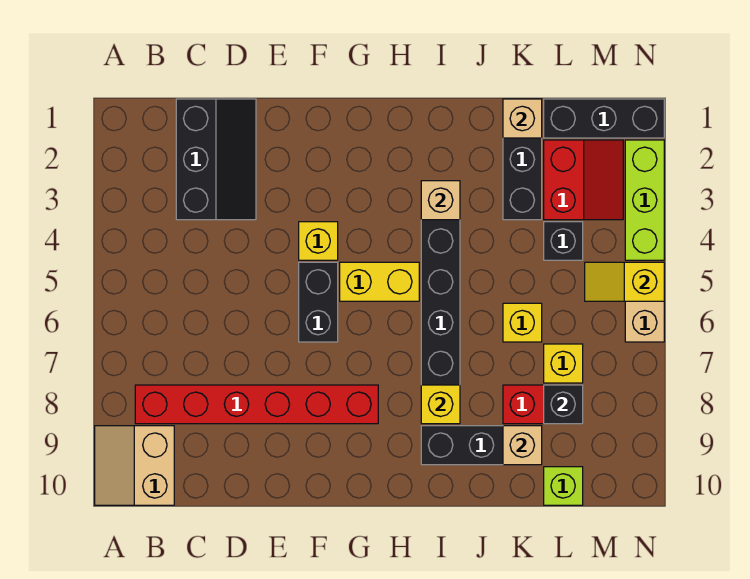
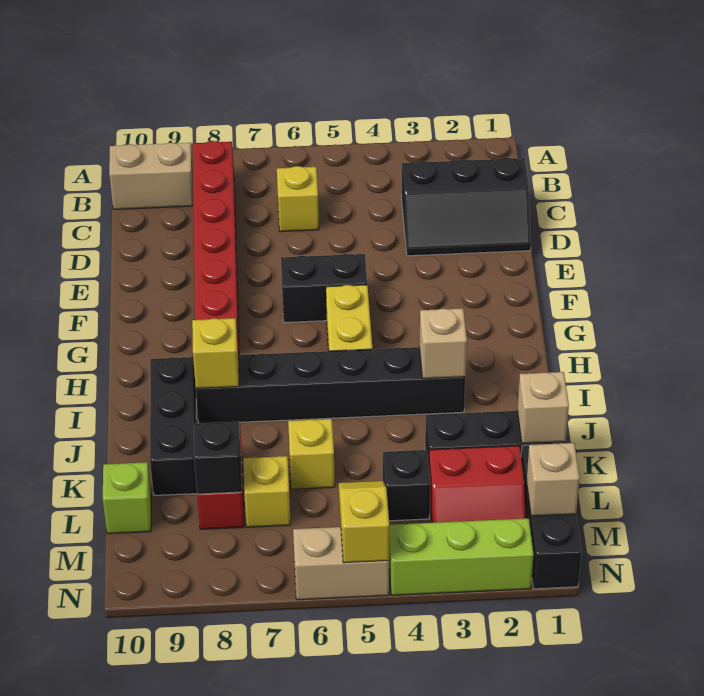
yellow 1x1 brick [299,222,338,260] -> yellow 1x1 brick moved to [277,166,319,232]
tan 1x1 brick [503,426,542,465] -> tan 1x1 brick moved to [527,443,580,516]

